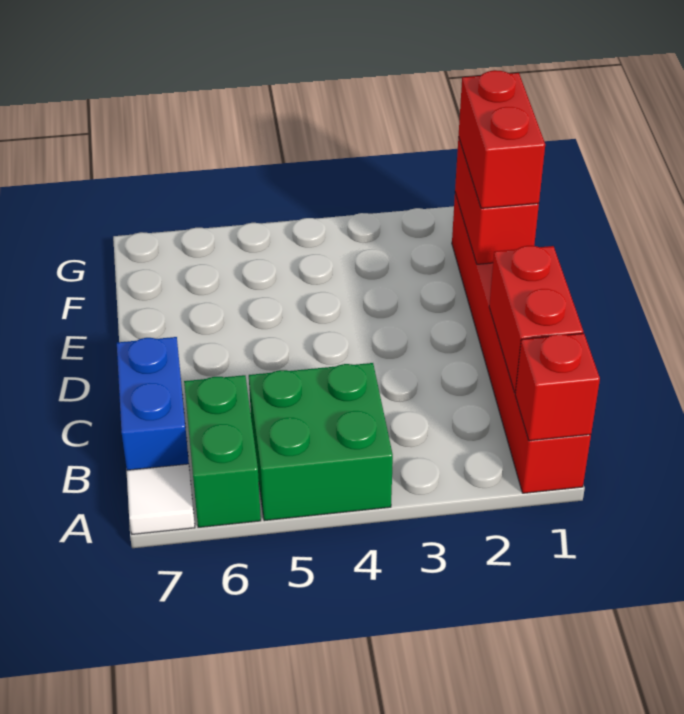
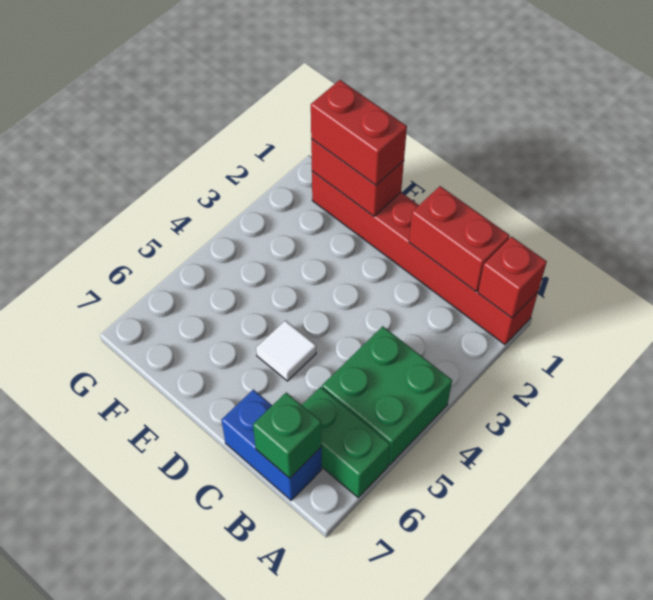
white 1x1 tile [127,464,195,534] -> white 1x1 tile moved to [256,320,316,381]
none -> green 1x1 brick [253,392,322,478]

